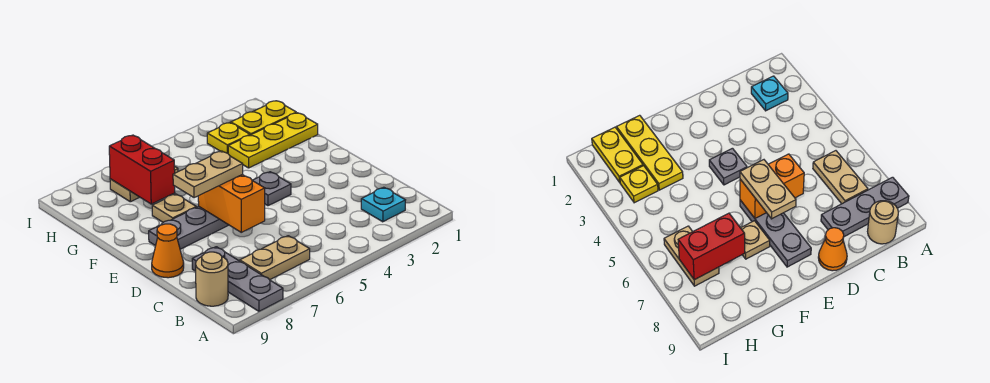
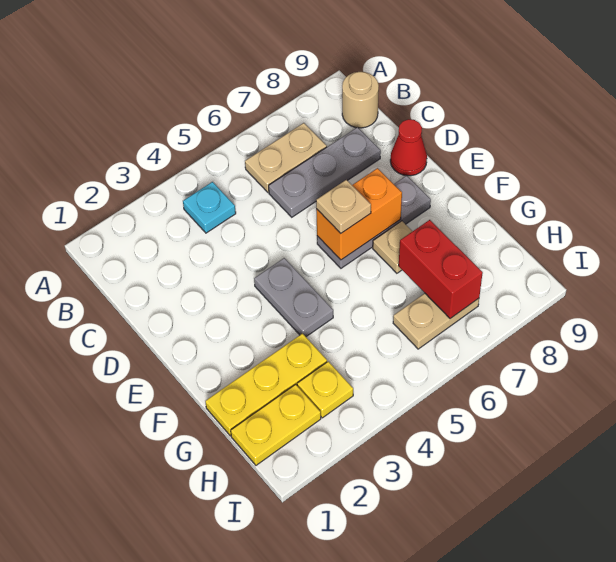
grey 1x3 plate [192,247,283,311] -> grey 1x3 plate turned to [269,127,381,217]
cyan 1x1 plate [361,187,405,222] -> cyan 1x1 plate moved to [183,182,236,233]
orange 1x2 brick [198,175,265,232] -> orange 1x2 brick turned to [316,168,402,260]
orange 1x1 cone [152,224,184,278] -> red 1x1 cone [390,119,427,176]
grey 1x1 plate [252,172,291,206] -> grey 1x2 plate [254,258,333,337]
tan 1x2 plate [173,151,243,198] -> tan 1x1 plate [316,180,371,233]

